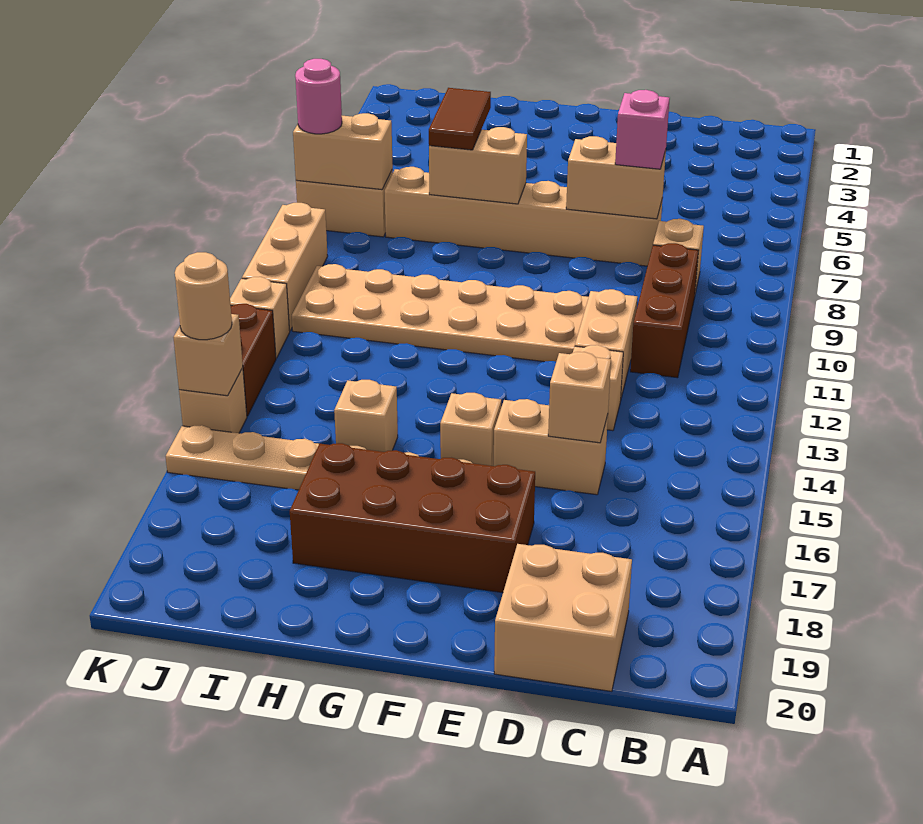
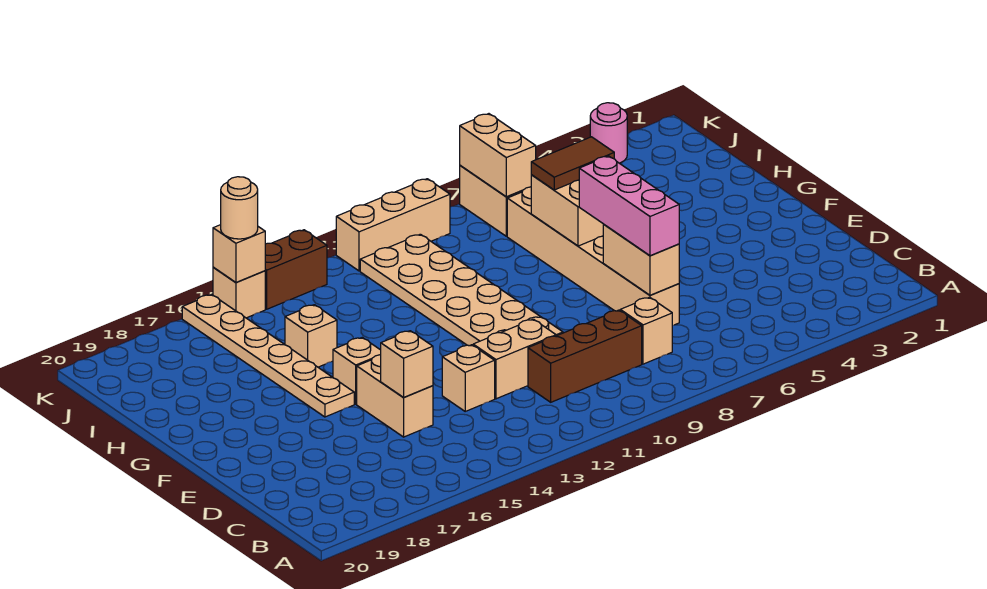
tan 2x2 brick [494,544,632,691] -> none
pink 1x1 brick [615,90,670,169] -> pink 1x3 brick [579,156,679,256]
brown 2x4 brick [290,443,535,593] -> none
pink 1x1 round brick [295,59,342,134] -> pink 1x1 round brick moved to [590,103,627,163]
tan 1x1 brick [230,277,290,358] -> none

